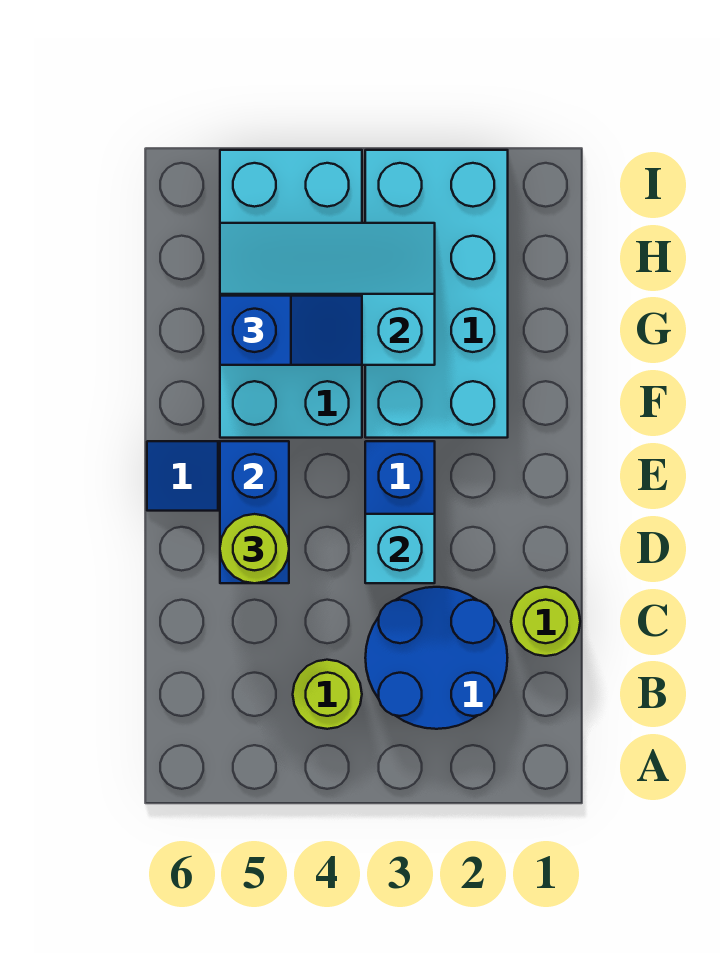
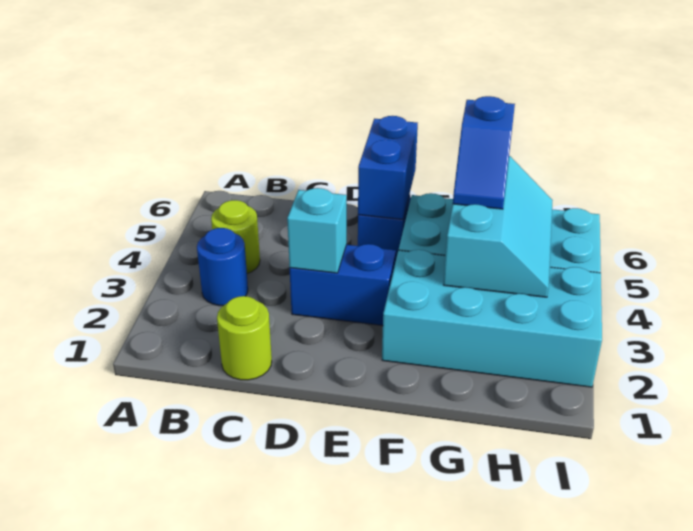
blue 2x2 round brick [365,587,507,729] -> blue 1x1 round brick [197,228,248,306]
blue 1x2 brick [220,441,289,583] -> blue 1x2 brick turned to [358,116,418,219]
lime 1x1 round brick [220,514,289,583] -> none

